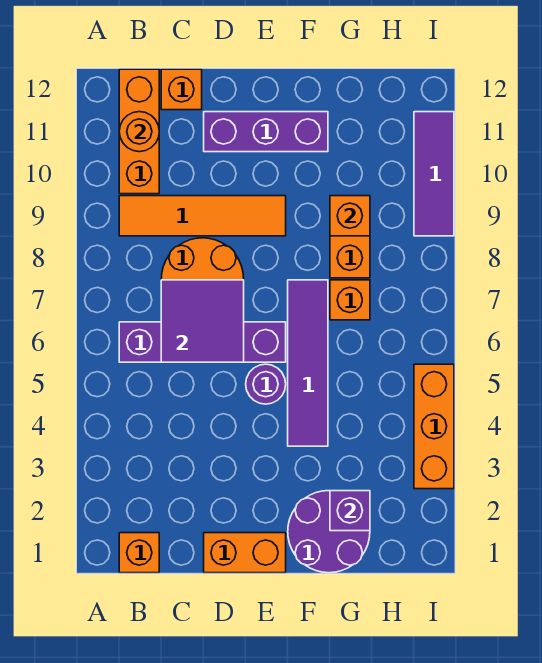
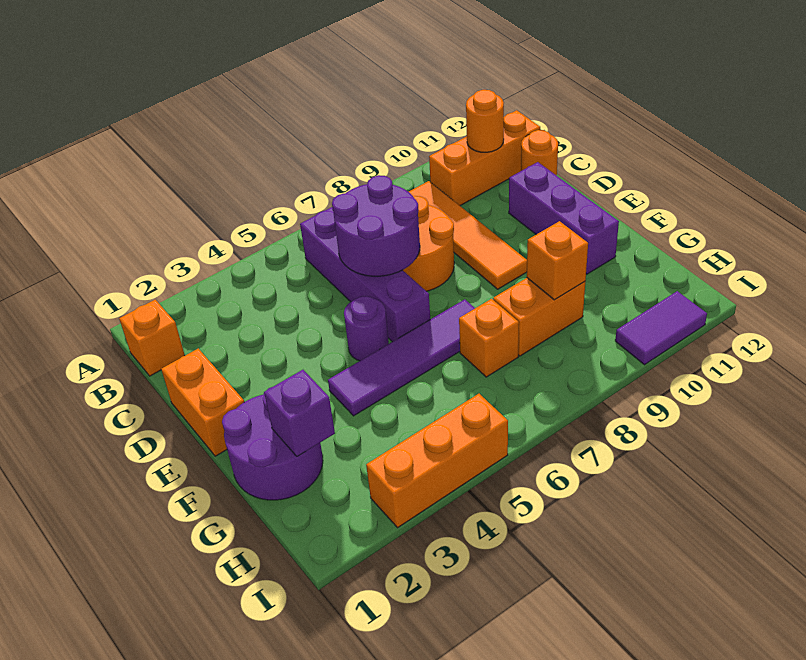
purple 2x2 tile [161,280,244,362] -> purple 2x2 round brick [332,175,420,276]
orange 1x1 brick [161,69,202,110] -> orange 1x1 round brick [521,130,558,176]
purple 1x3 tile [414,112,454,236] -> purple 1x2 tile [615,291,707,365]

